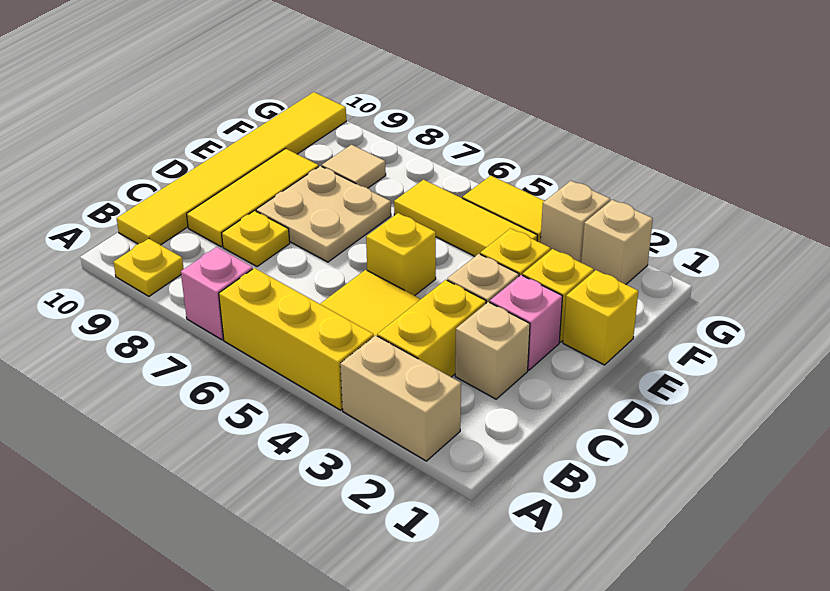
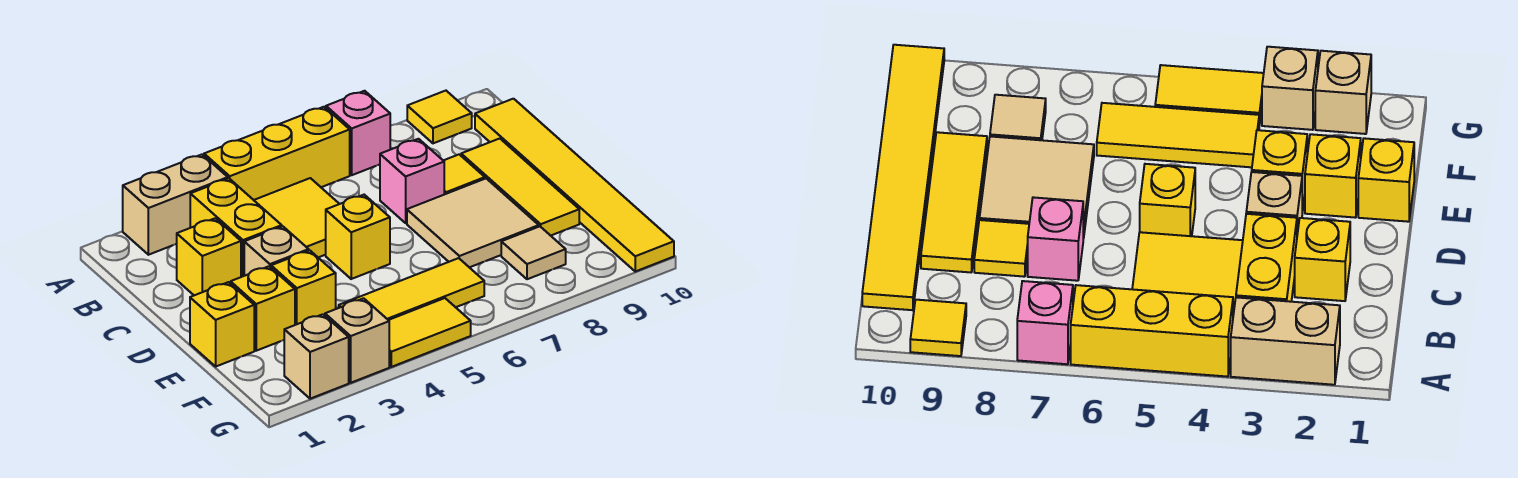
yellow 1x1 plate [113,239,184,296] -> yellow 1x1 tile [407,91,472,143]
tan 1x1 brick [455,302,530,399] -> yellow 1x1 brick [177,218,241,295]
yellow 1x1 plate [222,211,290,267] -> yellow 1x1 tile [443,154,485,194]
pink 1x1 brick [490,275,563,370] -> pink 1x1 brick moved to [380,139,444,223]
tan 2x2 plate [256,166,391,262] -> tan 2x2 tile [407,179,539,267]

